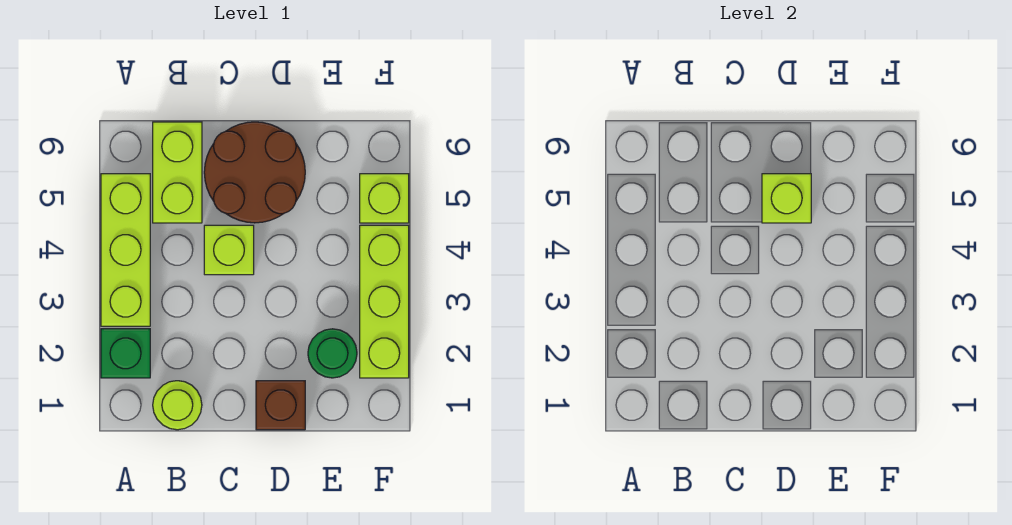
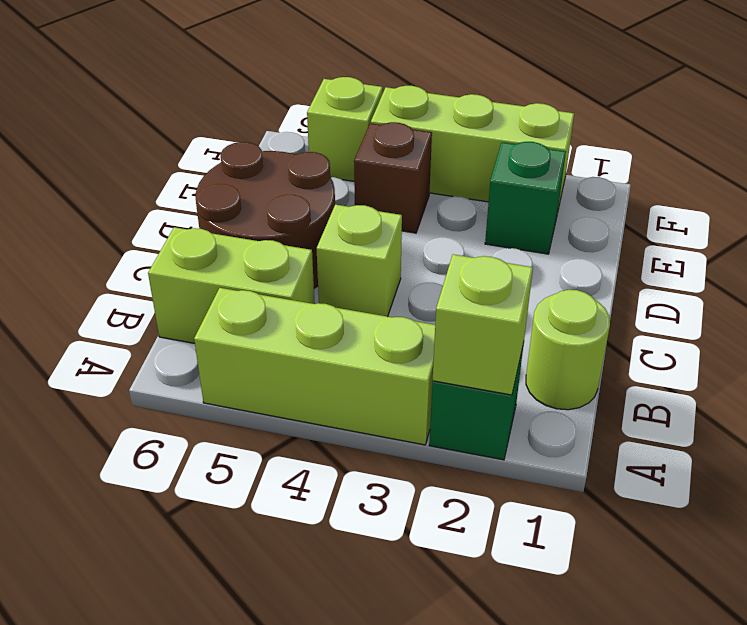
brown 1x1 brick [256,381,305,430] -> brown 1x1 brick moved to [354,122,432,233]
lime 1x1 brick [762,174,811,223] -> lime 1x1 brick moved to [433,254,533,395]
green 1x1 round brick [308,329,357,378] -> green 1x1 brick [485,142,566,254]

